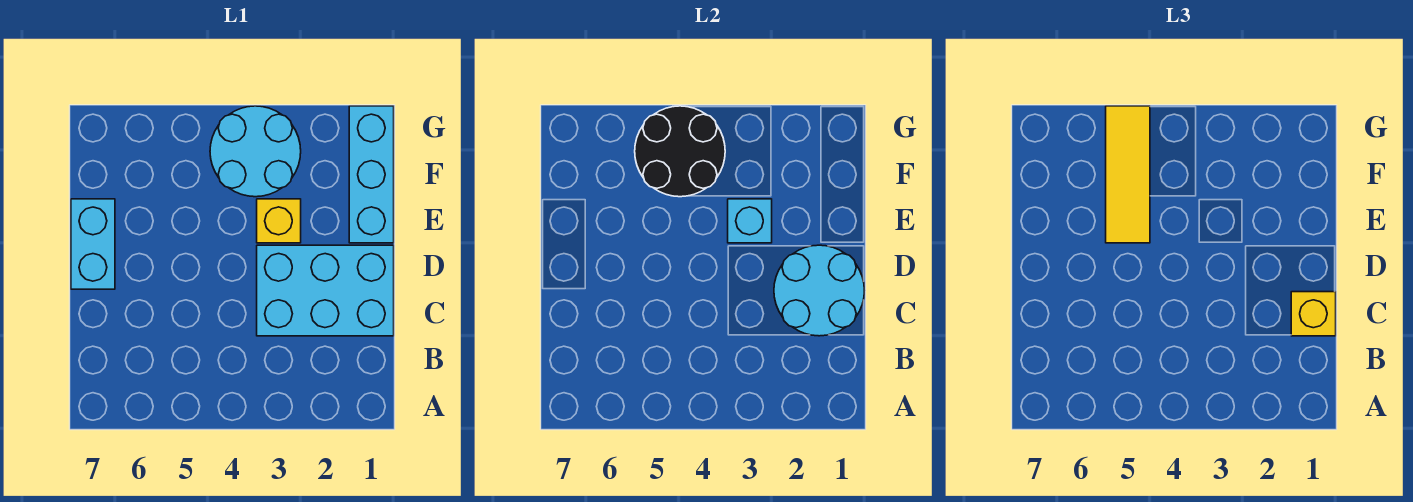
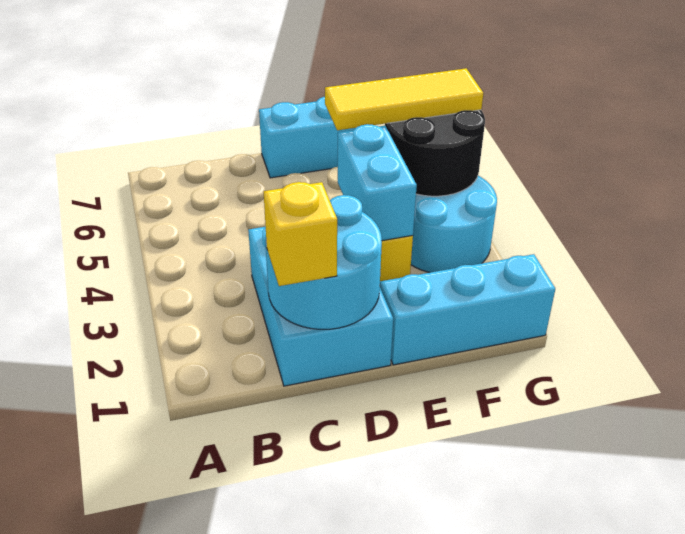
cyan 1x1 brick [728,199,772,243] -> cyan 1x2 brick [338,124,417,241]

